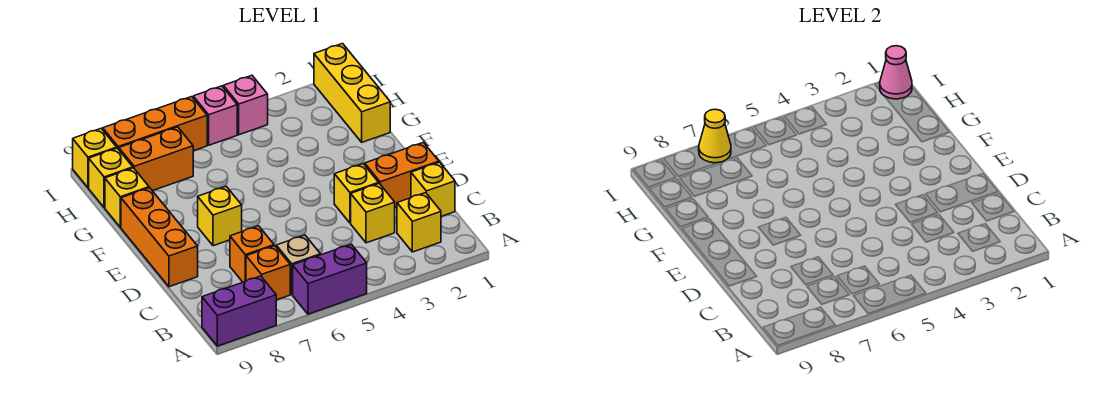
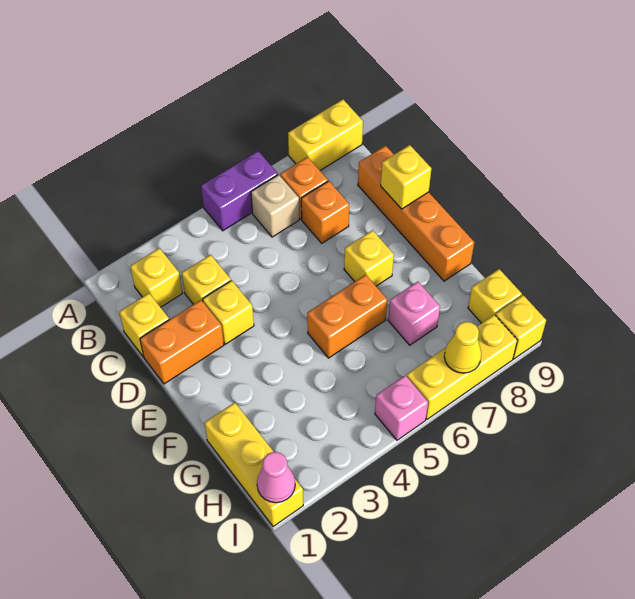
purple 1x2 brick [202,276,276,346] -> yellow 1x2 brick [288,99,363,170]
orange 1x3 brick [121,188,198,287] -> orange 1x4 brick [358,146,474,281]
yellow 1x1 brick [105,168,149,227] -> yellow 1x1 brick moved to [381,145,431,209]
orange 1x2 brick [119,127,193,191] -> orange 1x2 brick moved to [307,275,387,358]
pink 1x1 brick [223,75,268,135] -> pink 1x1 brick moved to [388,282,440,345]
orange 1x3 brick [103,97,207,151] -> yellow 1x3 brick [407,315,517,419]

